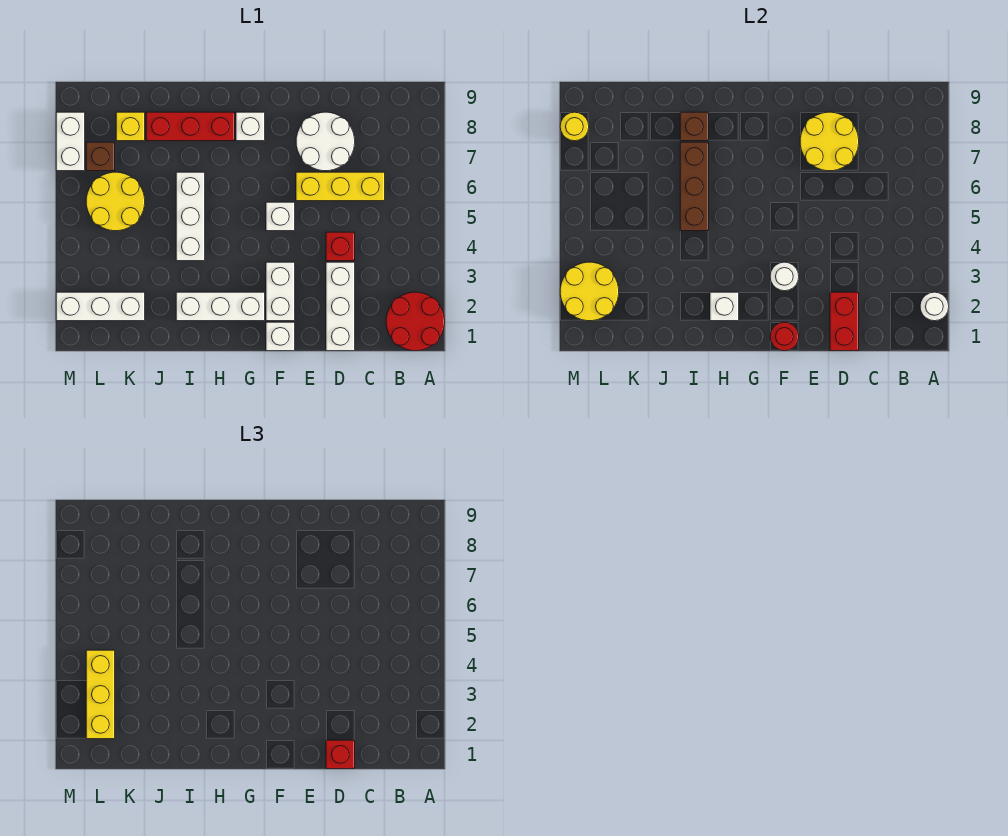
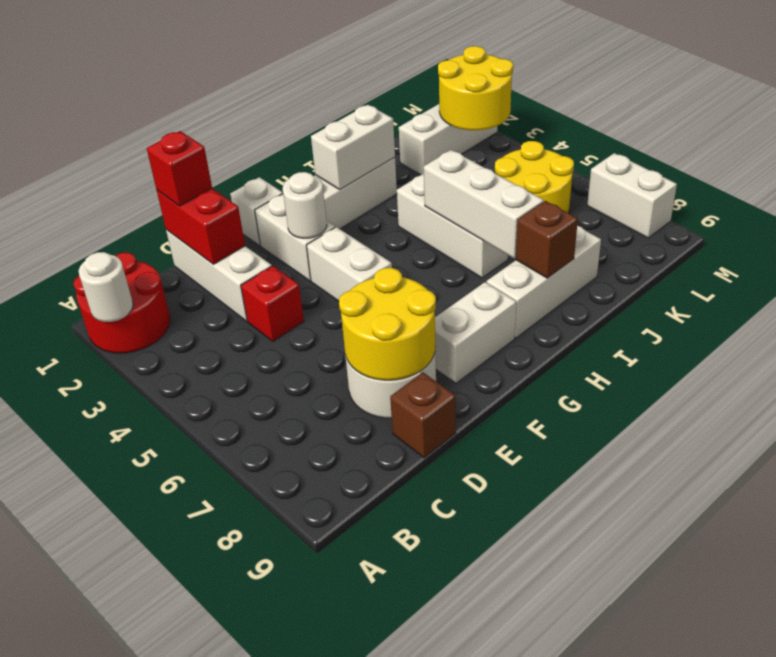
yellow 1x3 brick [296,172,385,201] -> none
red 1x1 round brick [770,322,799,351] -> none
white 1x1 brick [266,202,295,231] -> white 1x2 brick [307,227,392,301]
white 1x1 brick [236,112,265,141] -> white 1x2 brick [435,282,516,383]
white 1x1 brick [710,292,739,321] -> white 1x2 brick [311,105,395,190]
red 1x3 brick [146,112,235,141] -> white 1x3 brick [487,226,601,338]
brown 1x3 brick [680,142,709,231] -> white 1x3 brick [424,150,544,259]
yellow 1x1 brick [116,112,145,141] -> none
yellow 1x3 brick [86,650,115,739] -> none
brown 1x1 brick [86,142,115,171] -> brown 1x1 brick moved to [390,373,456,458]
yellow 1x1 round brick [560,112,589,141] -> none

